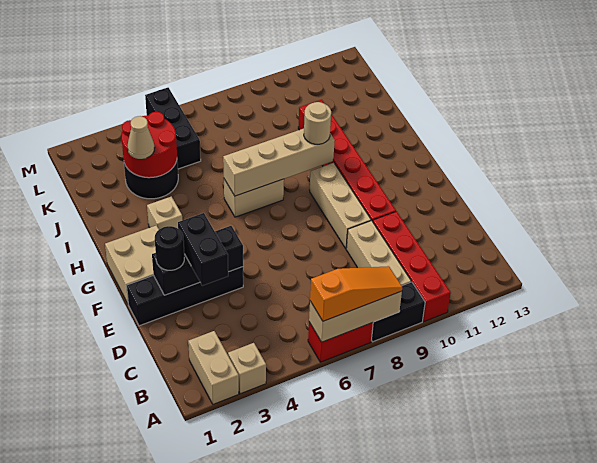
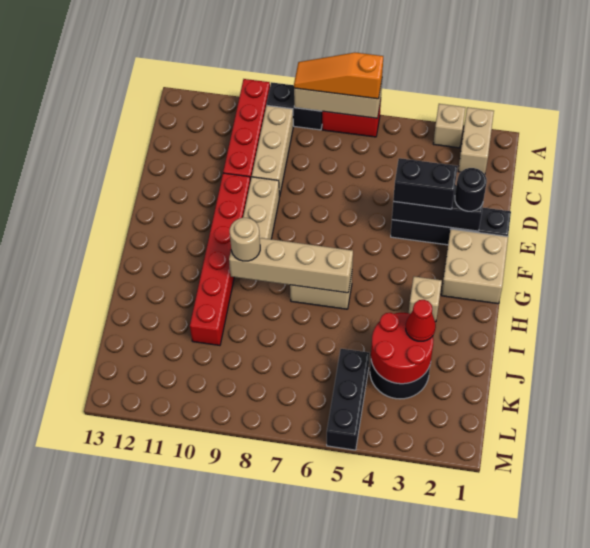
black 1x2 brick [178,213,228,286] -> black 1x2 brick turned to [393,158,458,209]
tan 1x1 cone [127,116,154,159] -> red 1x1 cone [406,300,436,341]

